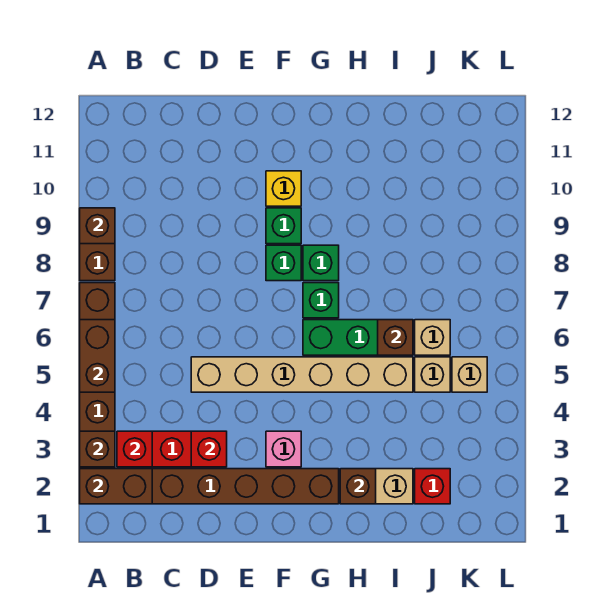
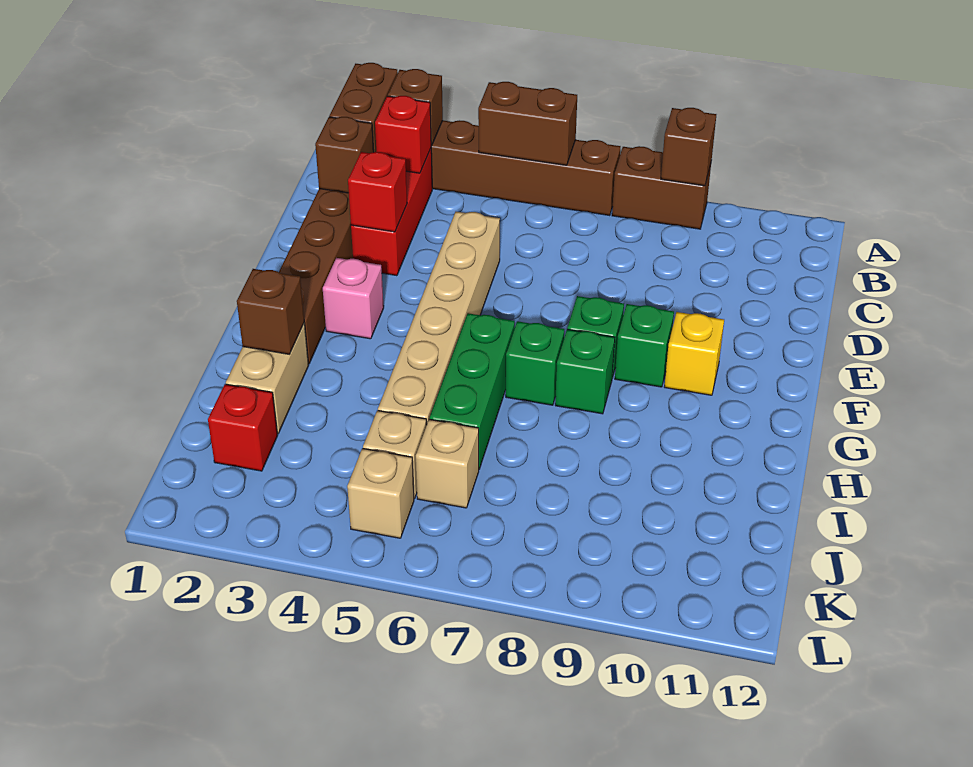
brown 1x1 brick [378,320,413,355] -> brown 1x1 brick moved to [315,117,374,193]

